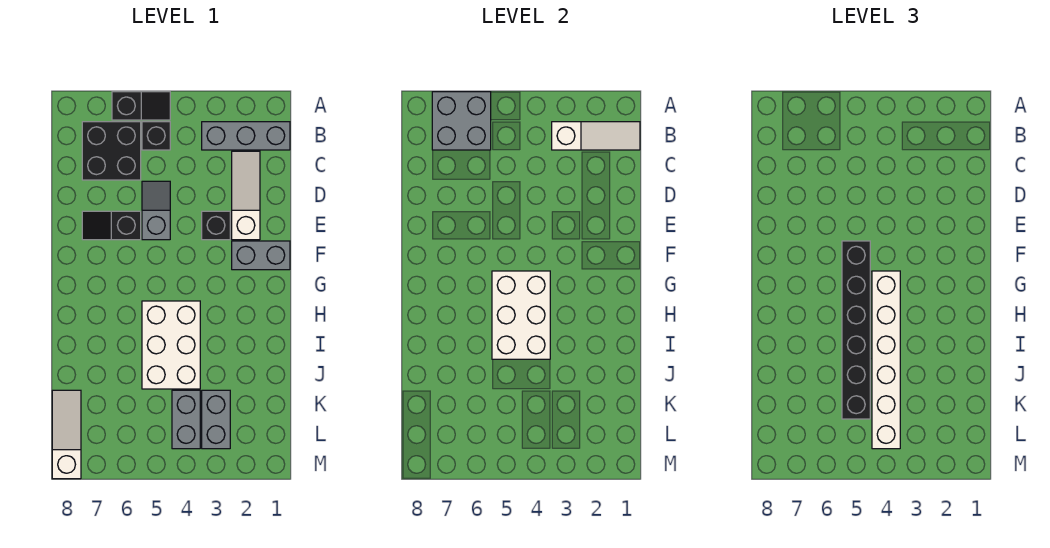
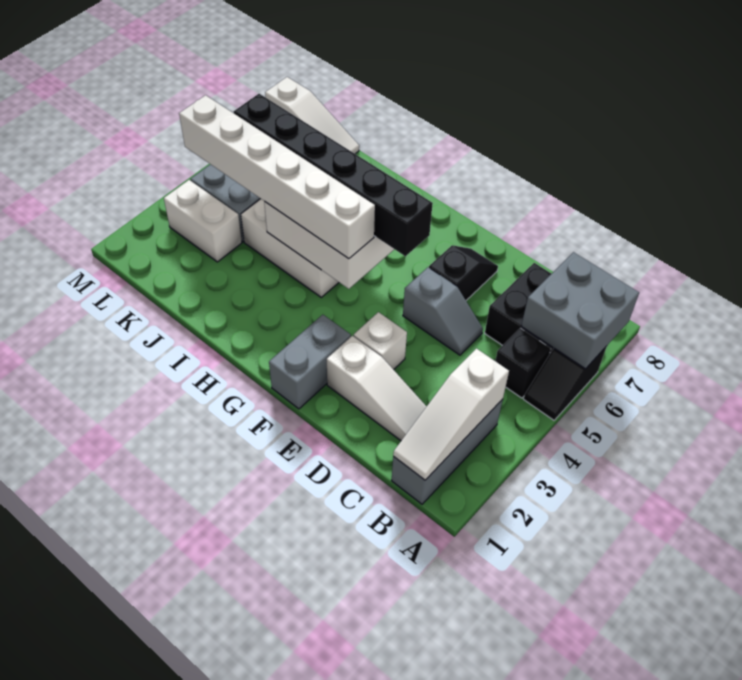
black 1x1 brick [202,211,230,240] -> white 1x1 brick [354,312,407,370]
grey 1x2 brick [202,390,230,449] -> white 1x2 brick [164,180,242,262]

